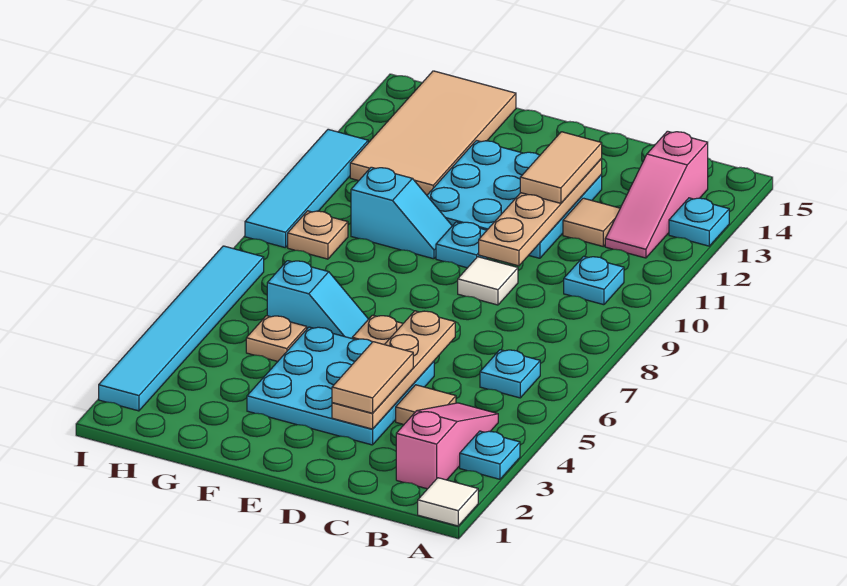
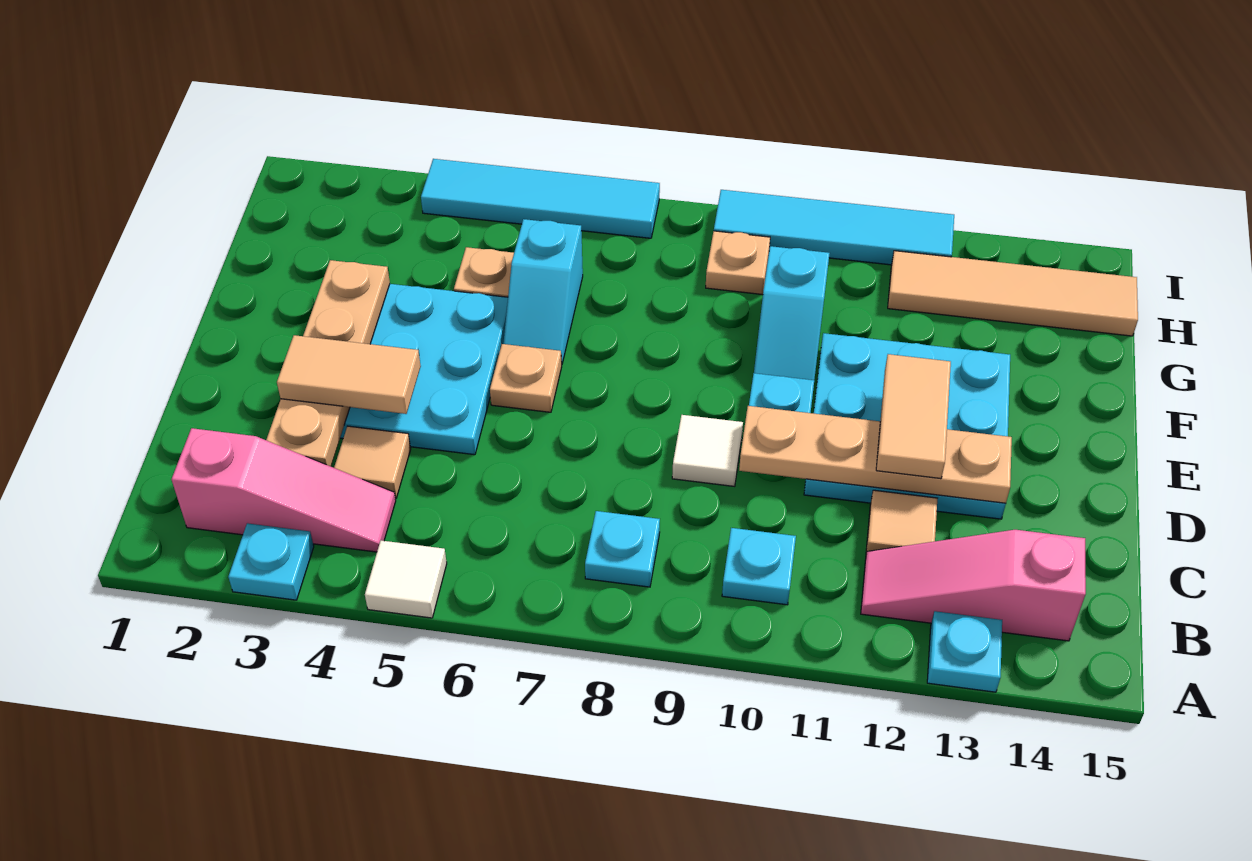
white 1x1 tile [418,478,478,526] -> white 1x1 tile moved to [365,540,447,618]
cyan 1x1 plate [480,350,540,398] -> cyan 1x1 plate moved to [585,511,660,587]
tan 1x4 plate [332,311,455,429] -> tan 1x4 plate turned to [266,260,390,466]
tan 1x2 tile [520,132,602,203] -> tan 1x2 tile turned to [876,354,951,479]
tan 2x4 tile [350,71,516,195] -> tan 1x4 tile [888,251,1138,336]
cyan 1x6 tile [99,246,264,411] -> cyan 1x4 tile [421,159,660,238]

